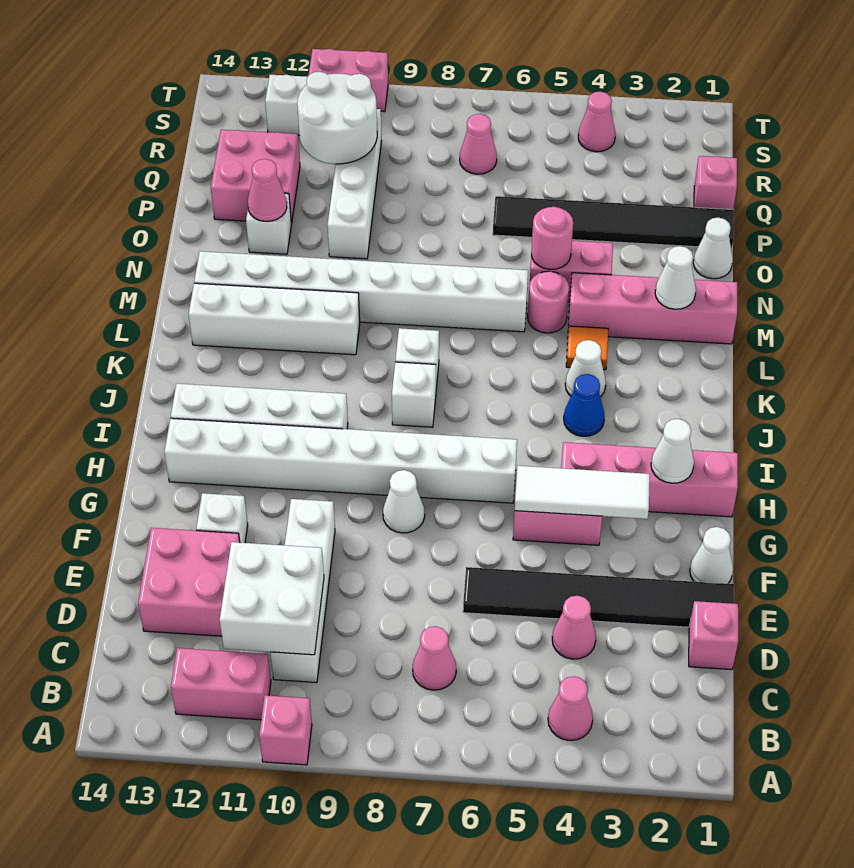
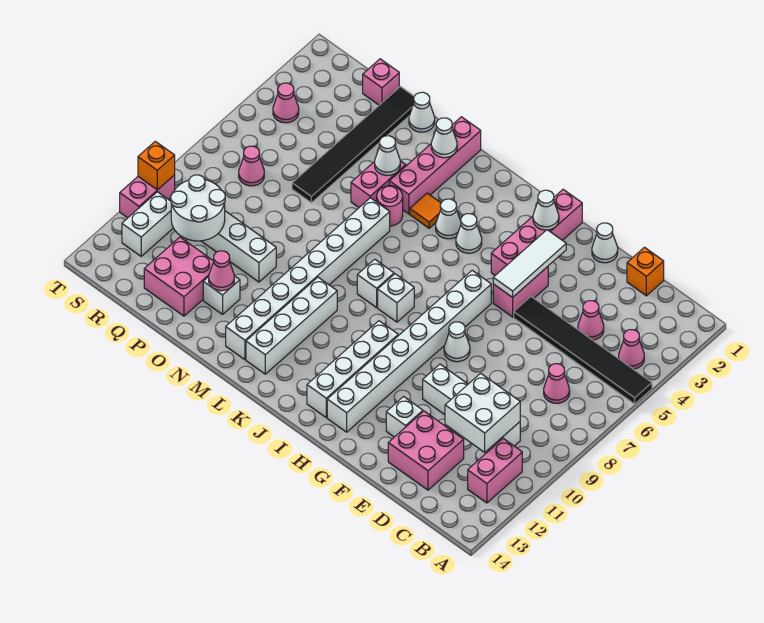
pink 1x1 brick [259,695,312,765] -> none
pink 1x1 brick [689,601,738,670] -> orange 1x1 brick [627,247,664,296]
black 1x6 tile [463,567,734,627] -> black 1x6 tile turned to [514,297,652,404]
blue 1x1 cone [564,374,605,436] -> white 1x1 cone [456,214,482,253]
none -> white 1x1 cone [375,136,400,176]
pink 1x1 round brick [531,207,573,270] -> none
none -> orange 1x1 brick [138,141,175,190]

